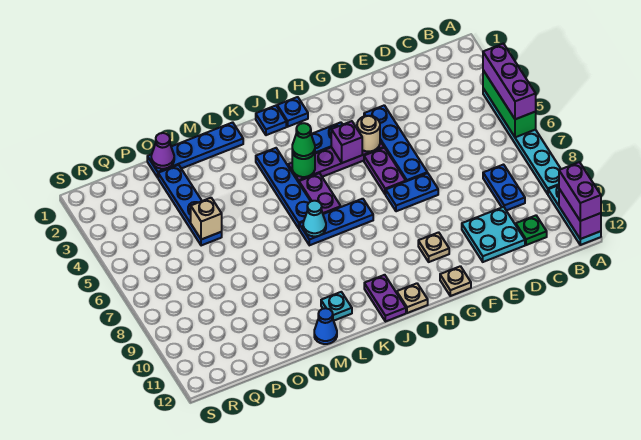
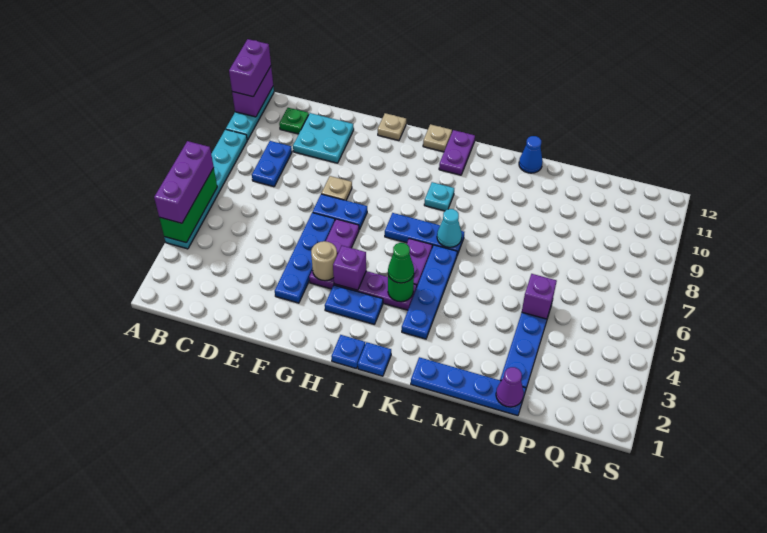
tan 1x1 plate [418,232,449,262] -> tan 1x1 plate moved to [321,176,352,200]
cyan 1x1 plate [321,292,352,321] -> cyan 1x1 plate moved to [424,182,454,211]
tan 1x1 brick [191,198,222,240] -> purple 1x1 brick [522,274,557,319]

